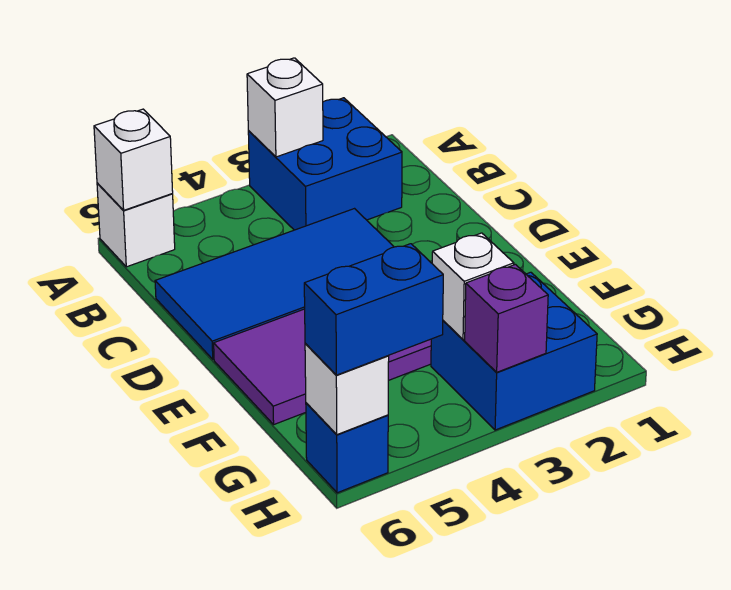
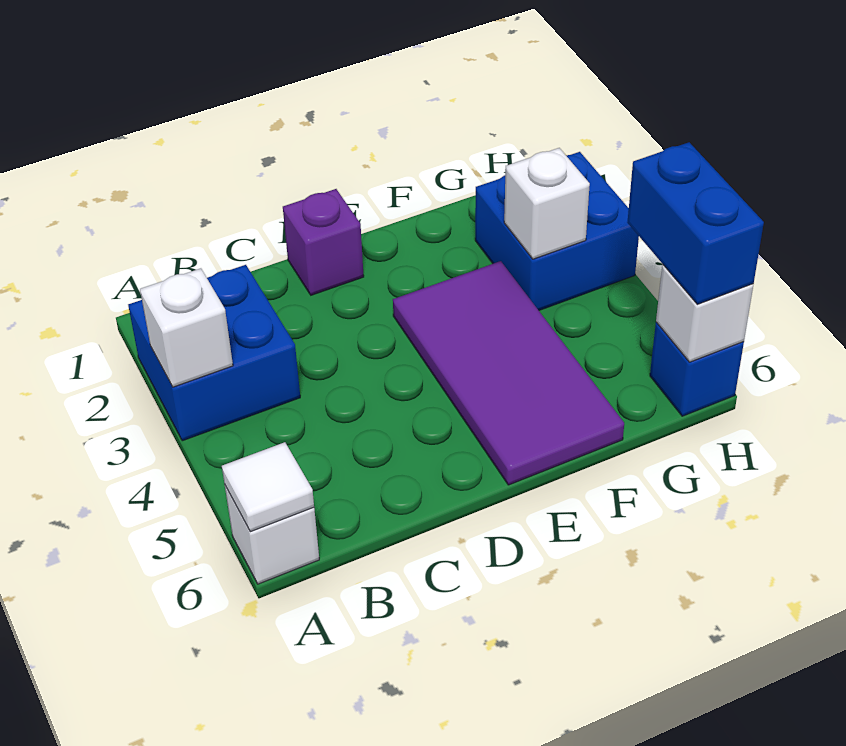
white 1x1 brick [94,109,173,210] -> white 1x1 tile [222,442,314,532]
blue 2x4 tile [155,209,394,359] -> none
purple 1x1 brick [465,264,548,372] -> purple 1x1 brick moved to [283,189,364,295]

